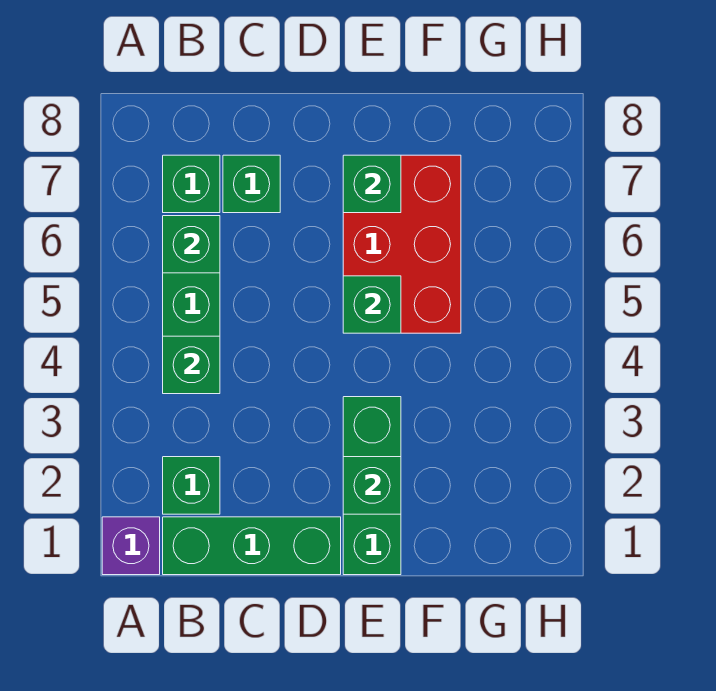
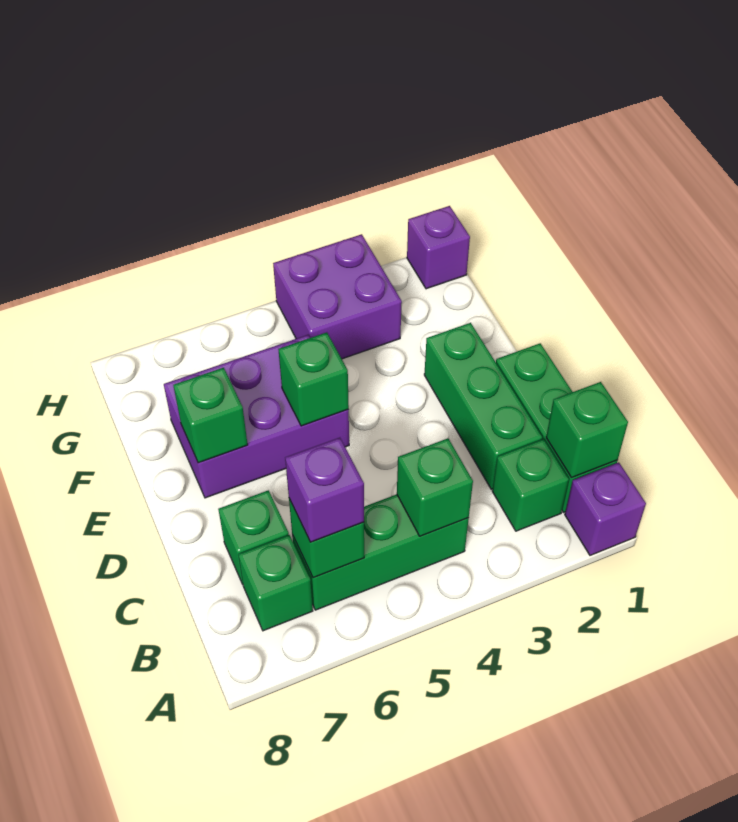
none -> purple 1x1 brick [285,438,364,542]
green 1x3 brick [343,397,401,575] -> green 1x3 brick turned to [424,323,542,489]
green 1x1 brick [343,457,401,514] -> green 1x1 brick moved to [546,382,628,477]
red 2x3 brick [343,155,461,333] -> purple 2x3 brick [164,335,349,498]
none -> purple 2x2 brick [273,234,402,359]
none -> purple 1x1 brick [407,206,470,289]

